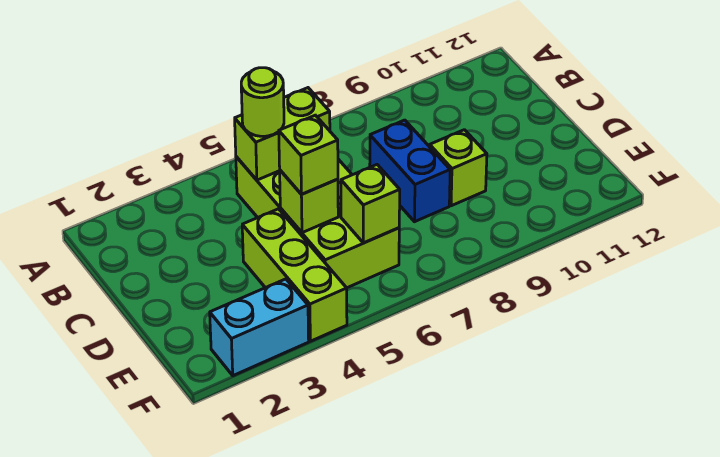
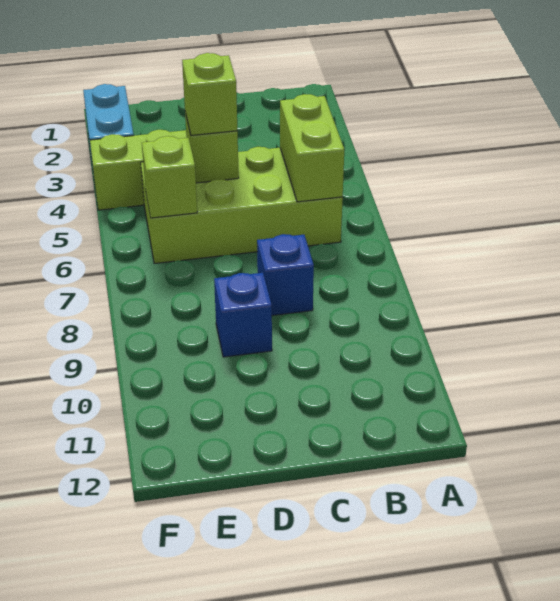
lime 1x1 round brick [241,68,284,136] -> none
blue 1x2 brick [370,120,450,222] -> blue 1x1 brick [257,234,314,315]
lime 1x1 brick [430,130,487,206] -> blue 1x1 brick [214,273,272,357]

